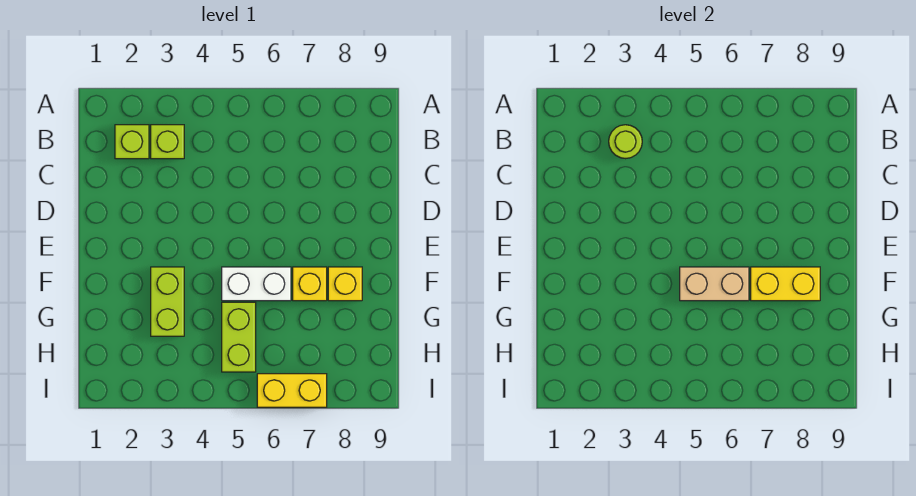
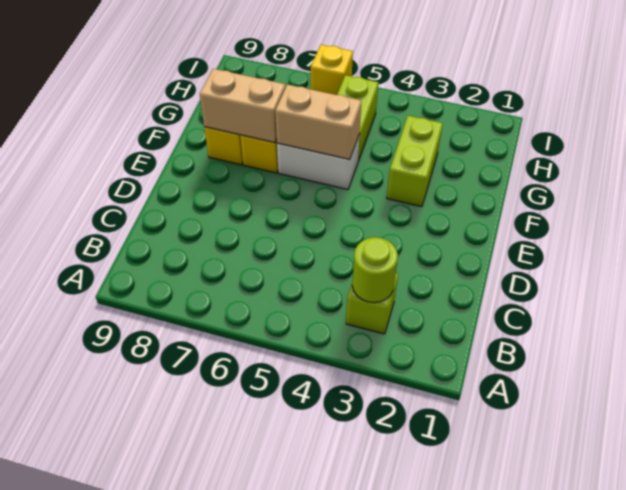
lime 1x1 brick [115,125,149,159] -> none
yellow 1x2 brick [751,267,820,301] -> tan 1x2 brick [200,69,285,143]
yellow 1x2 brick [257,374,327,407] -> yellow 1x1 brick [311,45,353,95]

